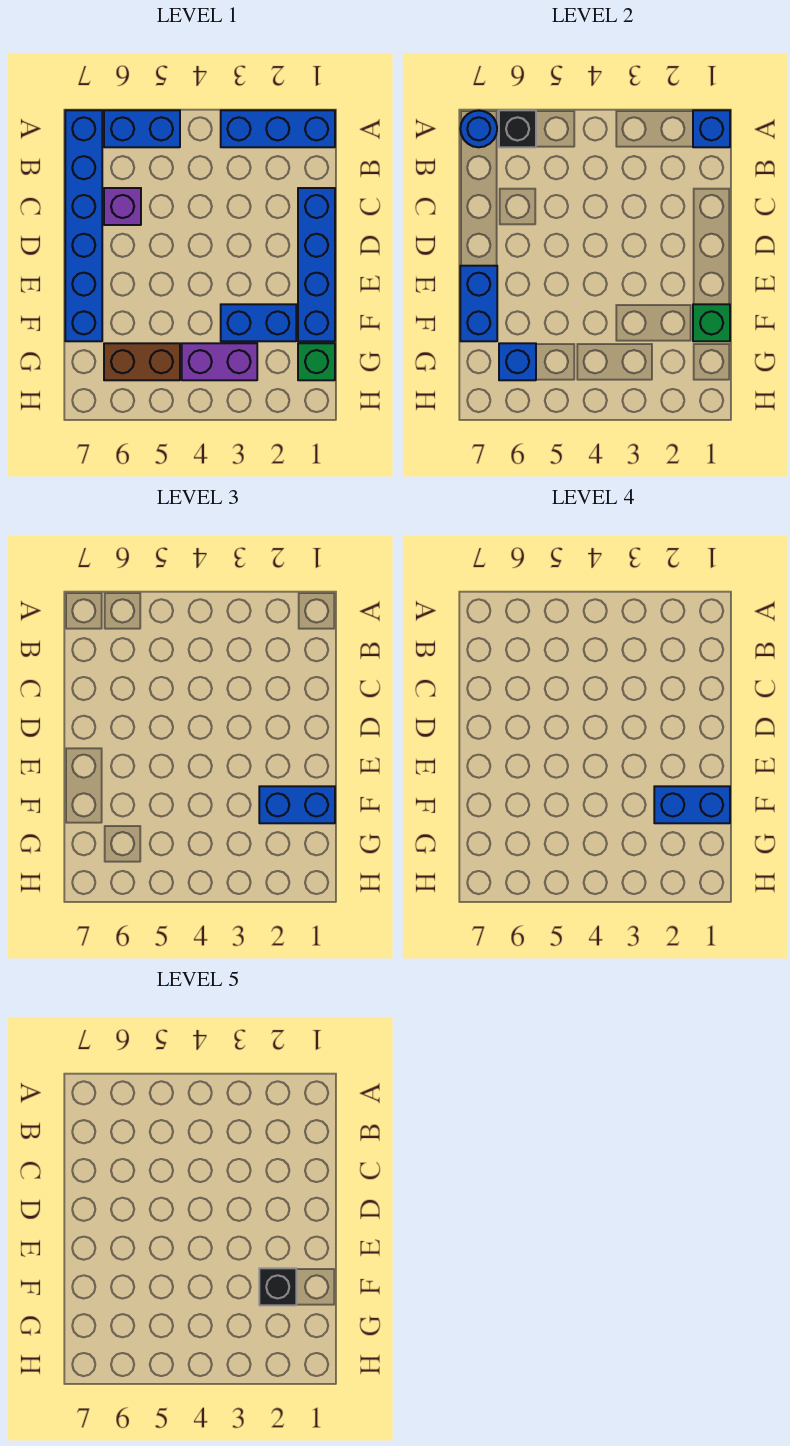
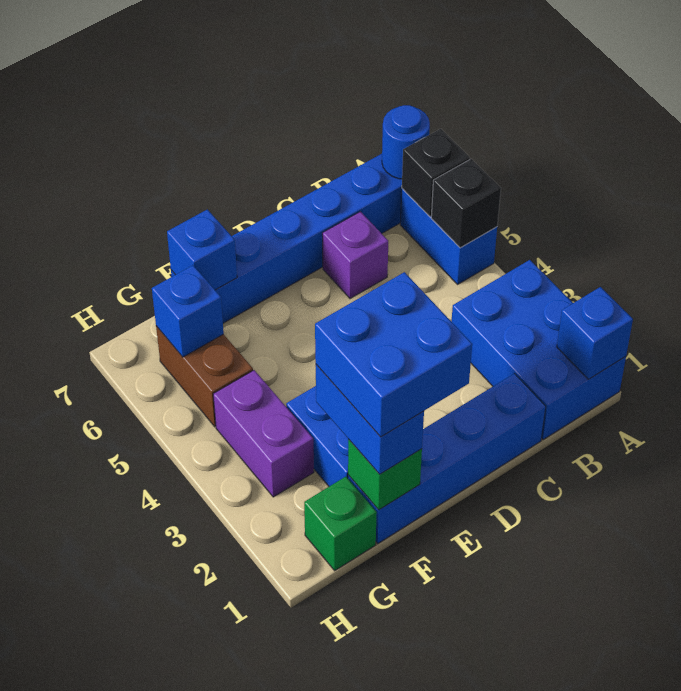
blue 1x3 brick [221,110,335,147] -> blue 2x3 brick [452,260,626,440]
blue 1x2 brick [460,266,497,341] -> blue 1x1 brick [167,209,237,290]
blue 1x2 brick [654,786,730,823] -> blue 2x2 brick [315,272,472,437]
black 1x1 brick [259,1268,296,1305] -> black 1x1 brick moved to [431,159,501,248]

